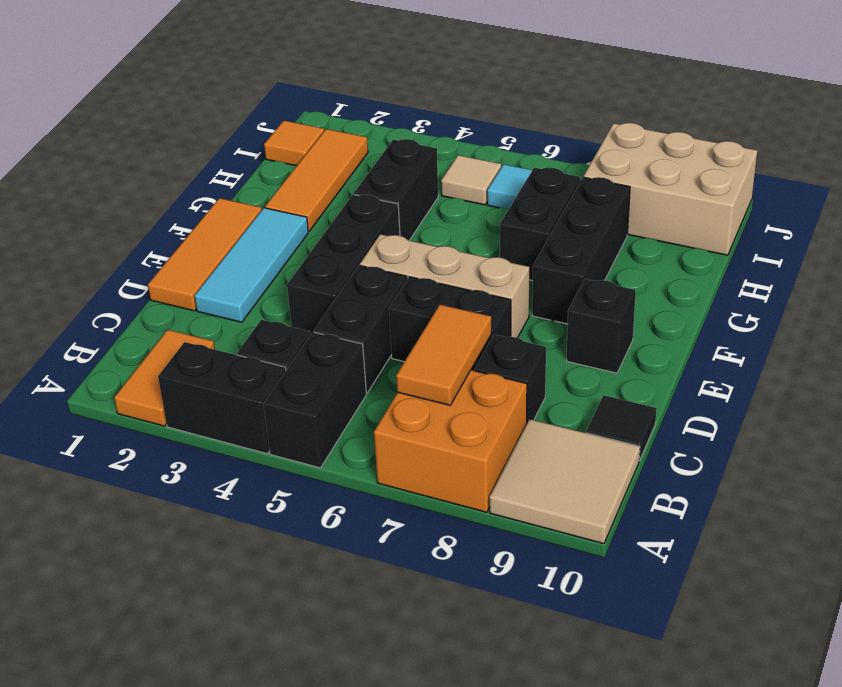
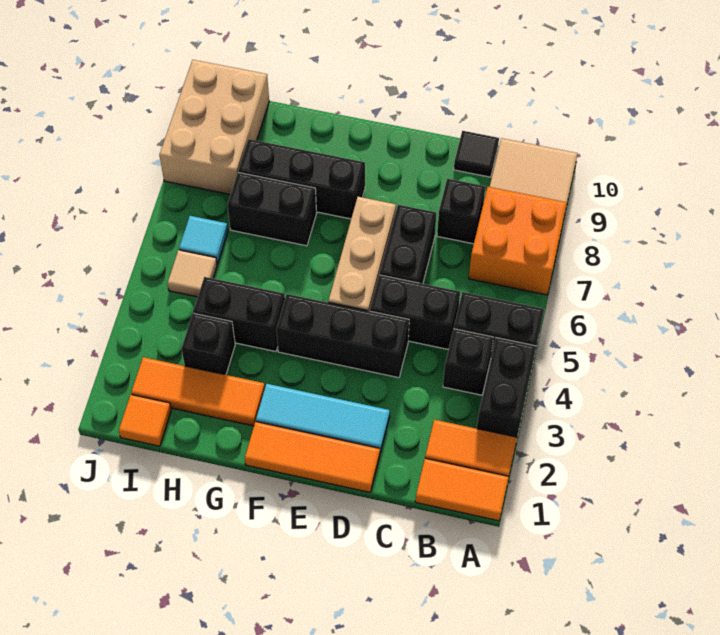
orange 1x2 tile [396,305,491,405] -> orange 1x2 tile moved to [415,458,509,521]
black 1x1 brick [567,279,636,373] -> black 1x1 brick moved to [181,313,235,375]

